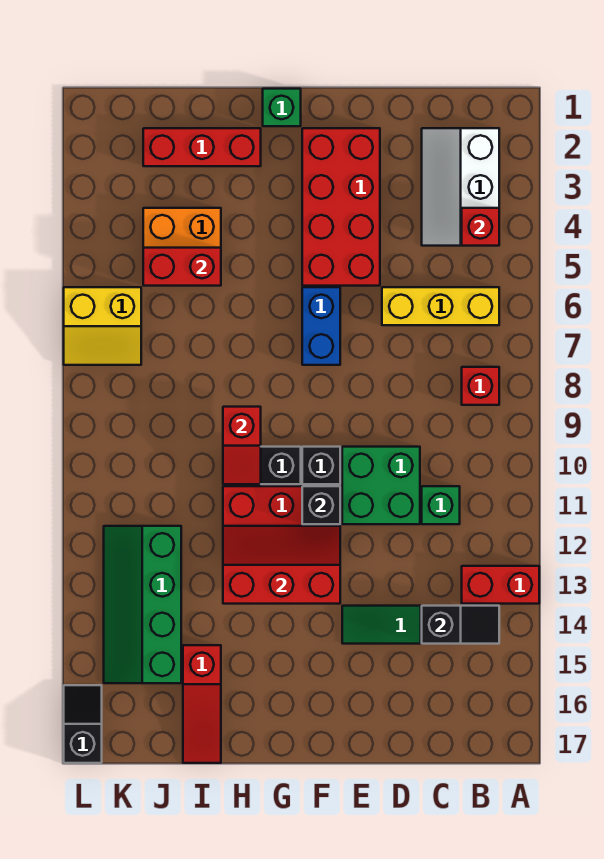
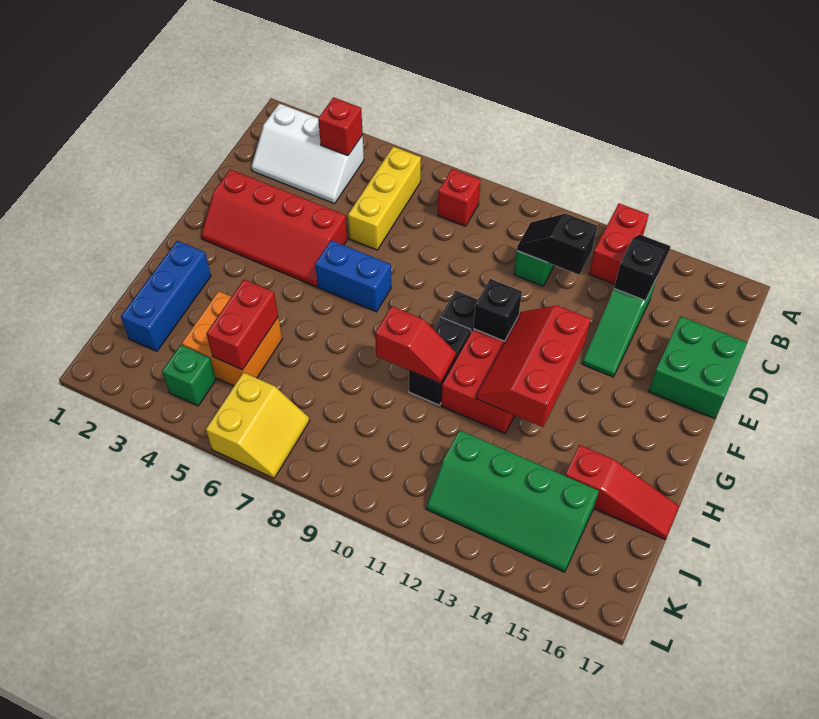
green 2x2 brick [342,447,420,524] -> green 2x2 brick moved to [649,316,747,419]
red 2x4 brick [302,128,380,286] -> red 2x4 slope [201,169,347,287]
green 1x1 brick [263,89,301,126] -> green 1x1 brick moved to [162,345,216,406]
red 1x3 brick [143,128,261,166] -> blue 1x3 brick [121,241,211,351]
black 1x2 slope [64,685,102,763] -> black 1x2 slope moved to [517,213,597,275]

